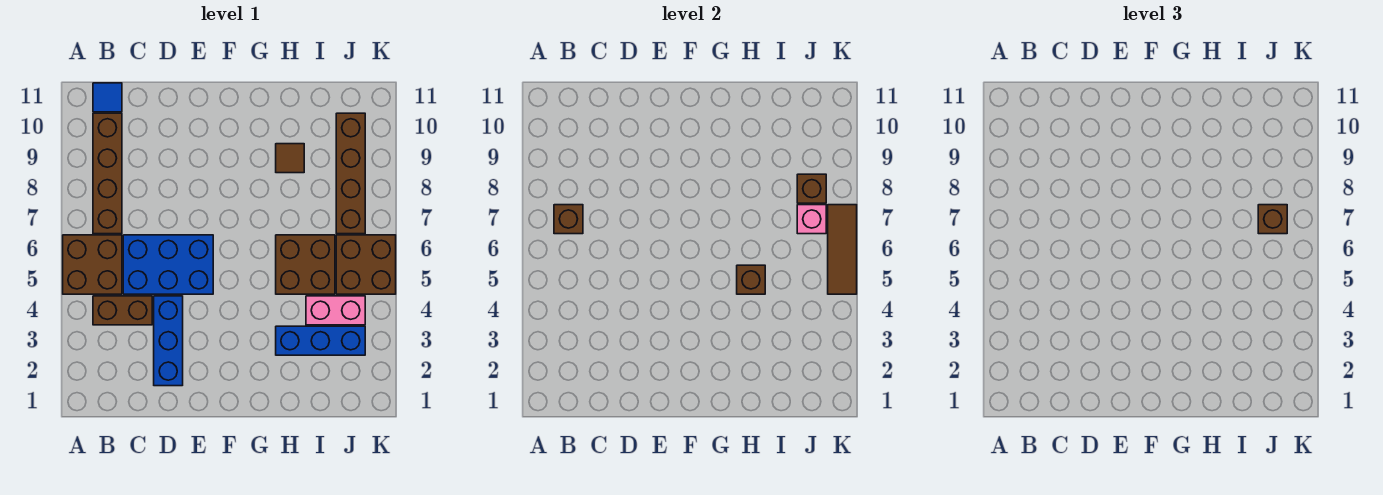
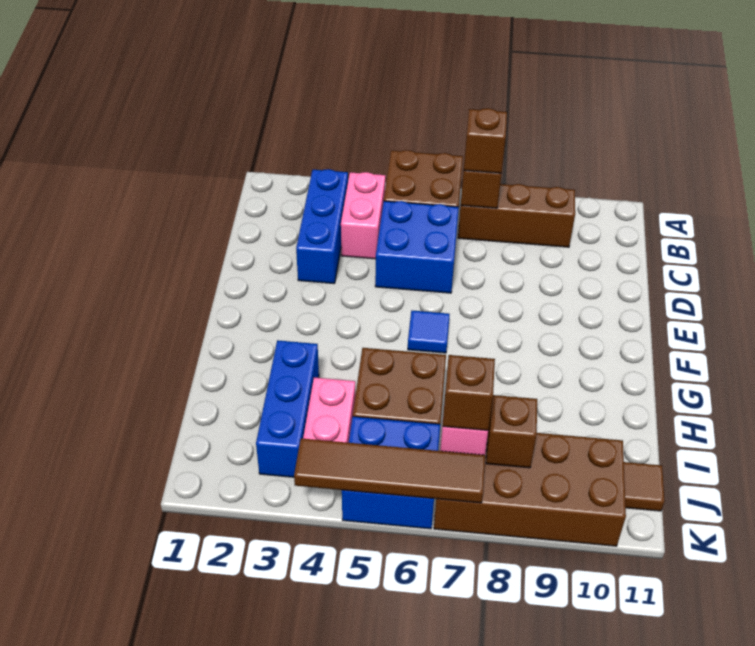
brown 1x2 brick [93,296,152,325] -> pink 1x2 brick [341,172,385,259]
brown 1x4 brick [93,113,122,234] -> brown 1x3 brick [458,184,575,247]
blue 1x1 tile [93,83,122,112] -> blue 1x1 tile moved to [408,311,450,353]
blue 2x3 brick [123,235,213,294] -> blue 2x2 brick [375,201,459,293]
blue 1x3 brick [154,296,183,386] -> blue 1x3 brick turned to [296,169,348,284]
brown 1x1 brick [737,265,765,294] -> brown 1x1 brick moved to [464,108,507,173]
brown 1x1 tile [276,144,304,173] -> brown 1x1 tile moved to [624,462,664,511]
brown 2x2 brick [336,235,396,294] -> blue 2x2 brick [342,416,440,529]
brown 1x4 brick [336,113,365,234] -> brown 2x4 brick [434,433,626,546]
brown 1x3 tile [828,205,857,294] -> brown 1x4 tile [294,438,485,503]

